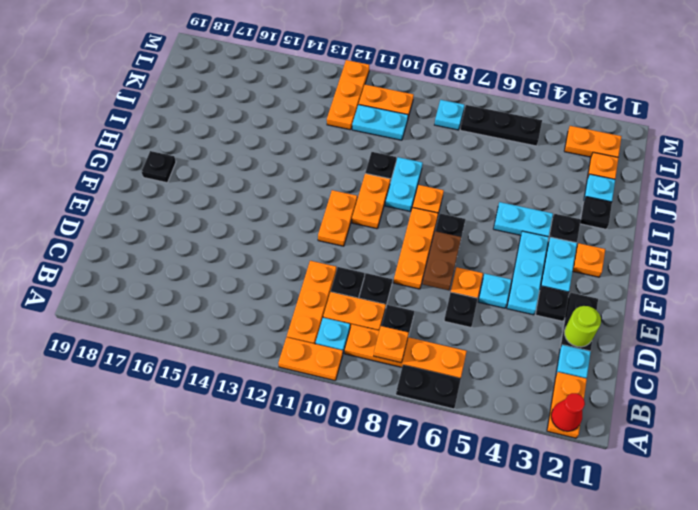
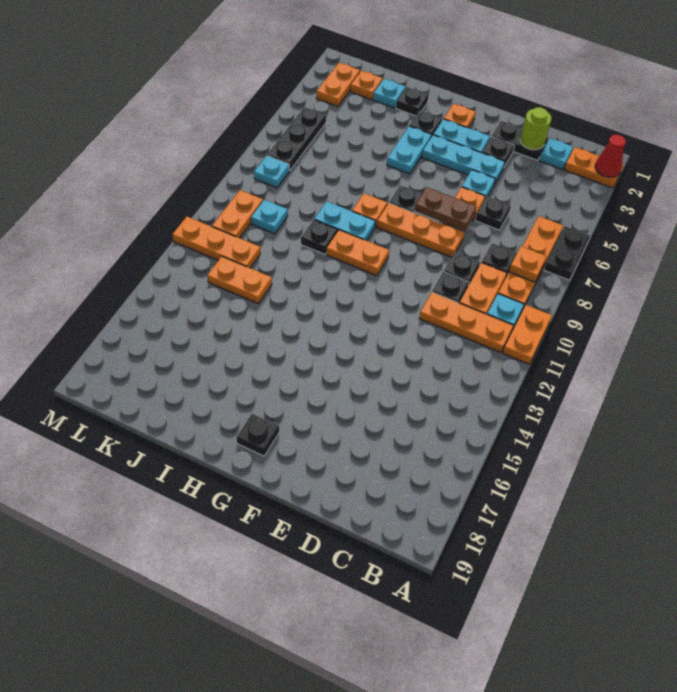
orange 1x2 plate [318,190,357,246] -> orange 1x2 plate moved to [207,256,272,304]
cyan 1x2 plate [352,105,408,140] -> cyan 1x1 plate [251,200,288,234]

